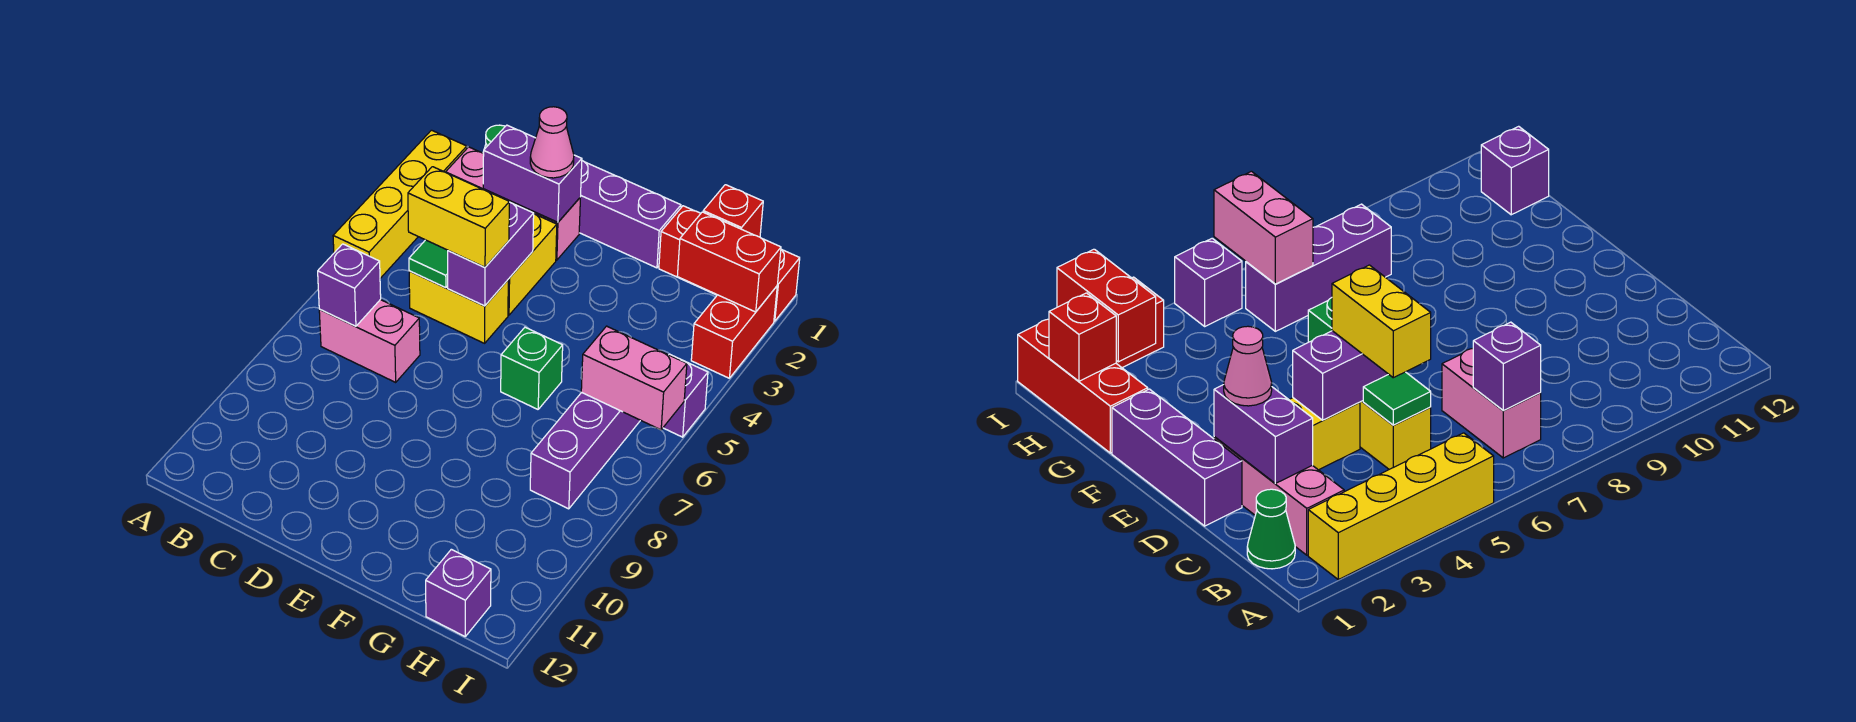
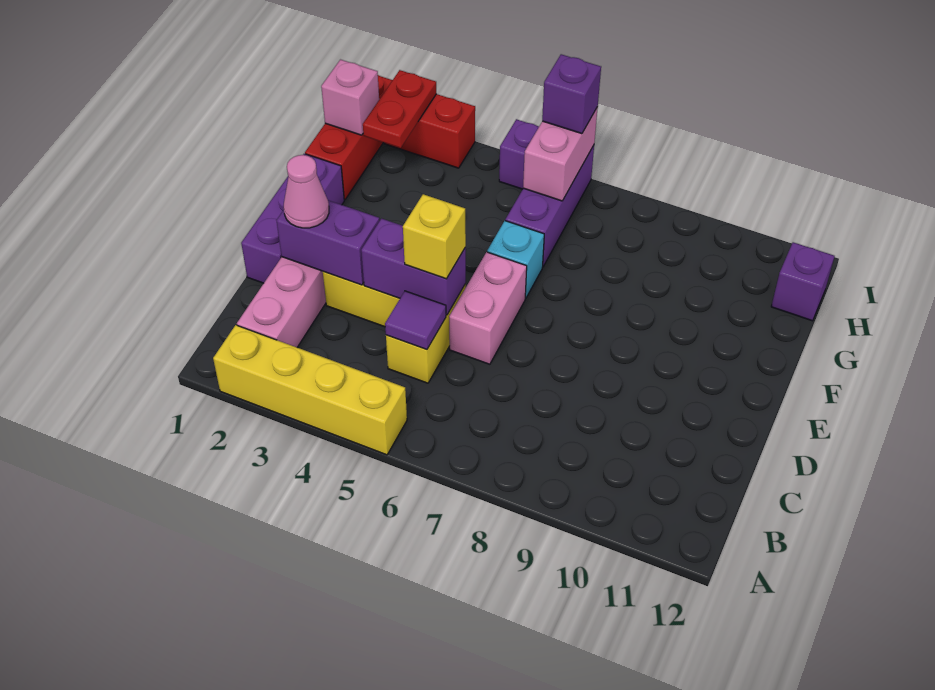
green 1x1 cone [1247,489,1295,569] -> none
pink 1x2 brick [319,300,420,382] -> pink 1x2 brick moved to [449,252,527,364]
purple 1x1 brick [318,244,381,326] -> purple 1x1 brick moved to [542,54,601,134]
purple 1x2 brick [483,125,582,222] -> purple 1x2 brick turned to [277,200,379,285]
green 1x1 tile [409,240,448,288] -> purple 1x1 tile [385,291,446,350]
yellow 1x2 brick [408,167,509,267] -> yellow 1x1 brick [403,194,466,279]
green 1x1 brick [501,327,563,409] -> cyan 1x1 brick [487,221,544,298]
red 1x1 brick [703,185,763,237] -> pink 1x1 brick [321,60,379,135]
red 1x2 brick [677,212,781,312] -> red 1x2 plate [363,70,436,148]
purple 1x3 brick [530,392,640,509] -> purple 1x3 brick turned to [505,145,594,266]

